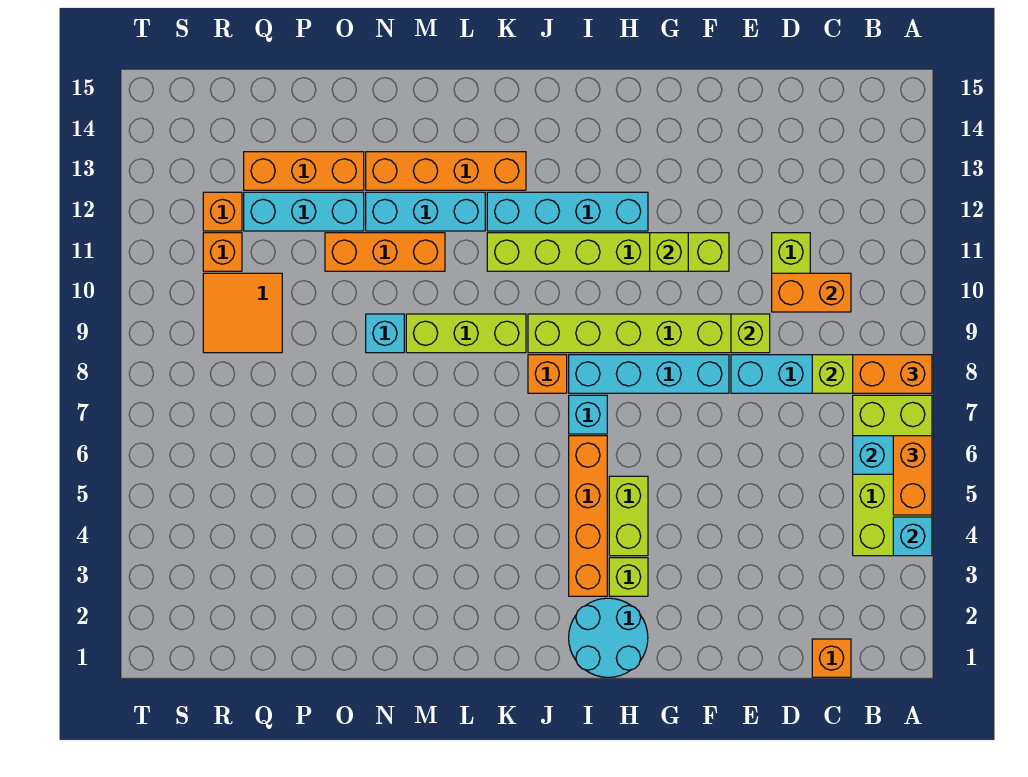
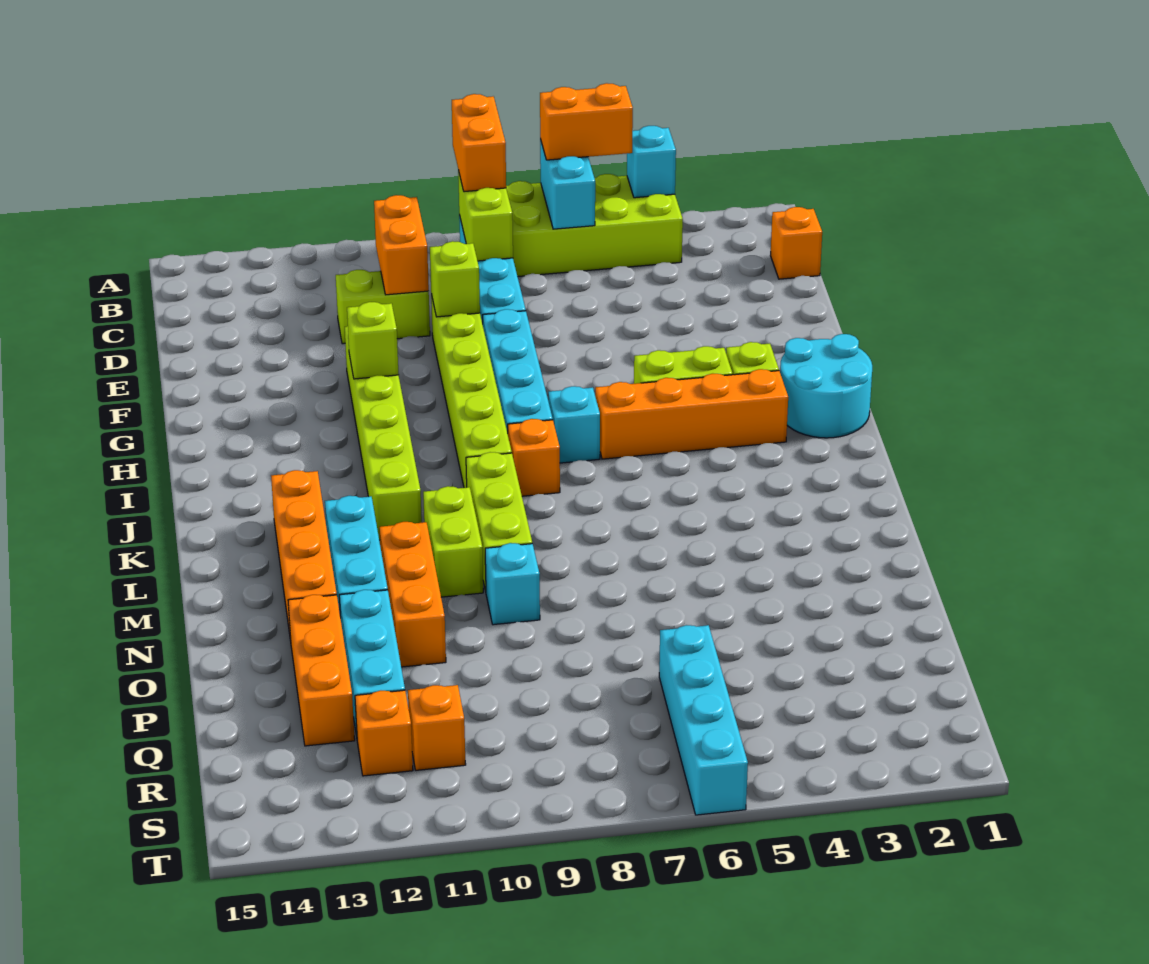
cyan 1x4 brick [487,192,648,231] -> cyan 1x4 brick moved to [659,625,748,815]
none -> lime 1x2 brick [423,486,483,597]
orange 2x2 tile [203,273,282,353] -> none

